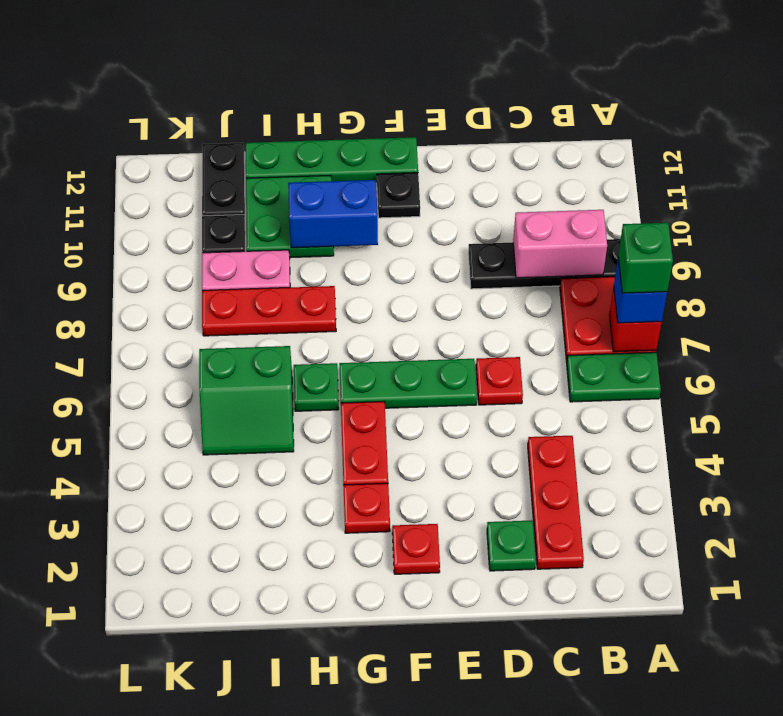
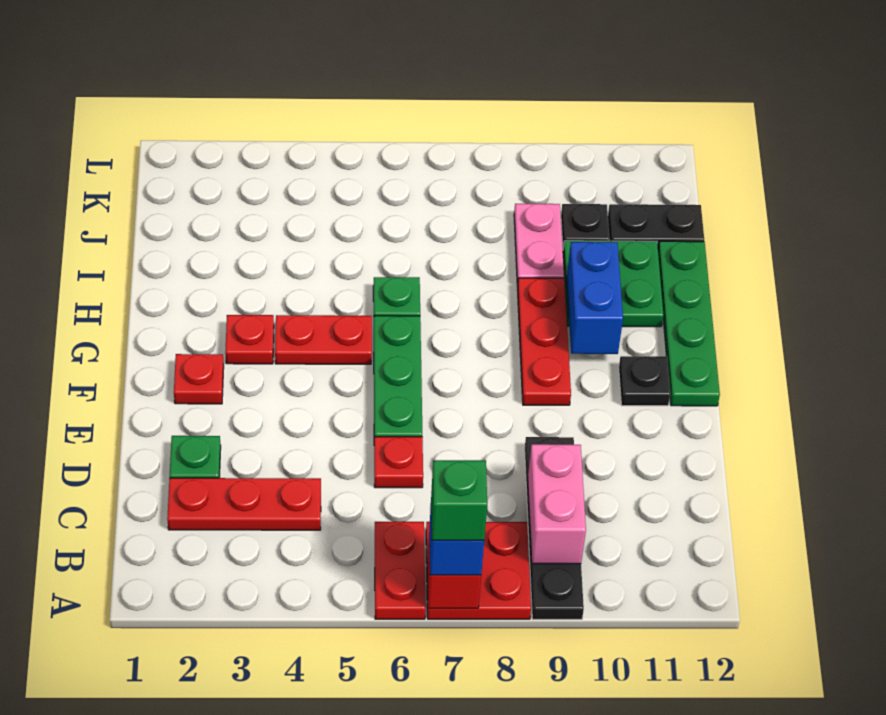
green 1x2 plate [567,352,661,402] -> red 1x2 plate [375,522,426,619]
red 1x3 plate [202,286,336,336] -> red 1x3 plate moved to [517,278,571,405]
green 2x2 slope [199,346,294,455] -> none

